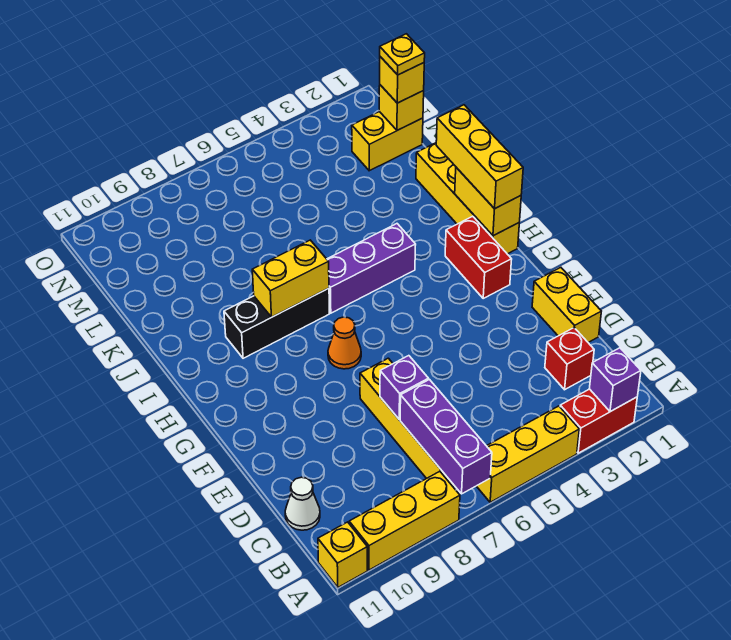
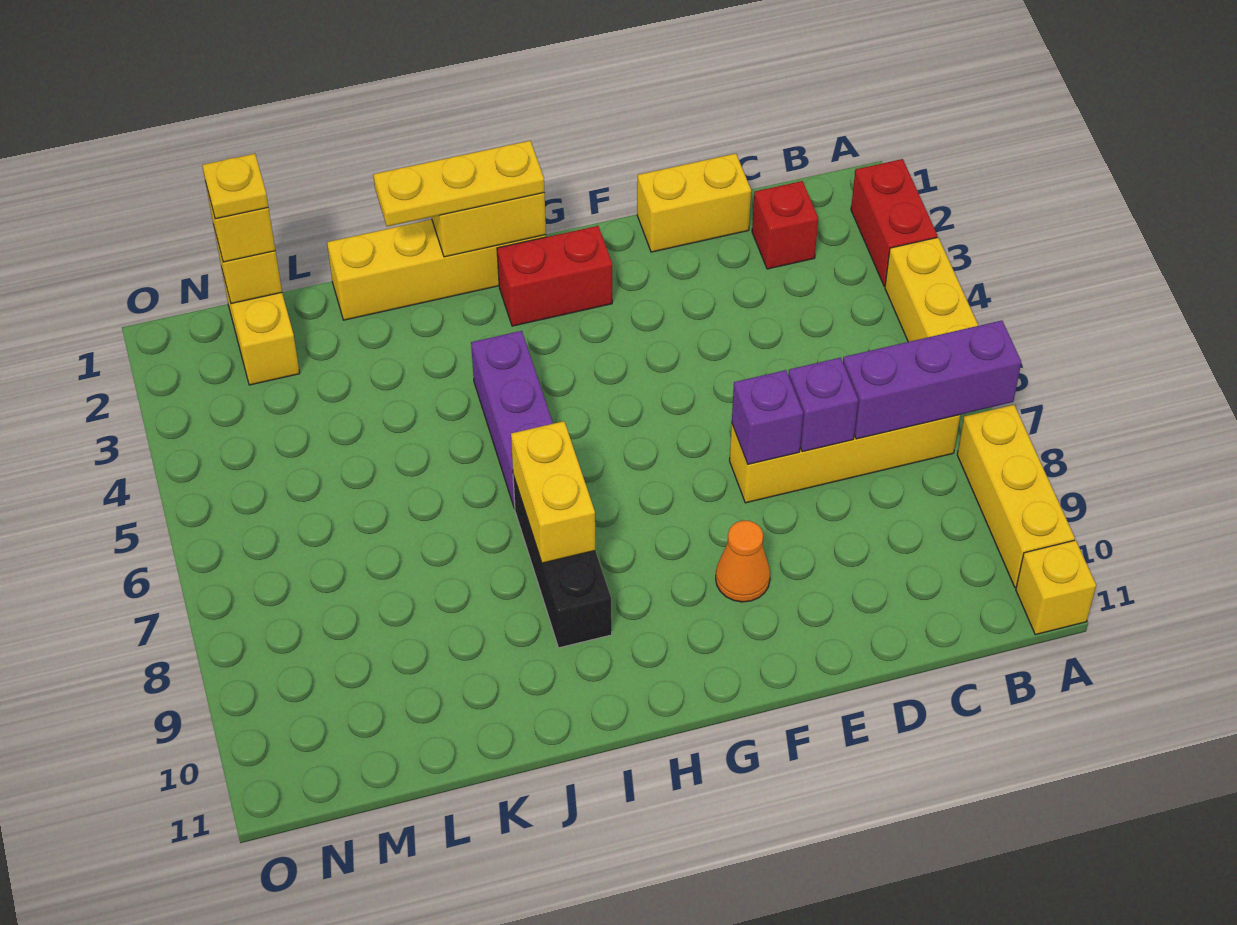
purple 1x1 brick [589,348,641,412] -> purple 1x1 brick moved to [732,370,803,464]
white 1x1 cone [285,477,320,530] -> none
orange 1x1 cone [328,317,361,369] -> orange 1x1 cone moved to [716,520,770,602]
yellow 1x3 brick [436,105,523,209] -> yellow 1x3 plate [373,141,545,227]

